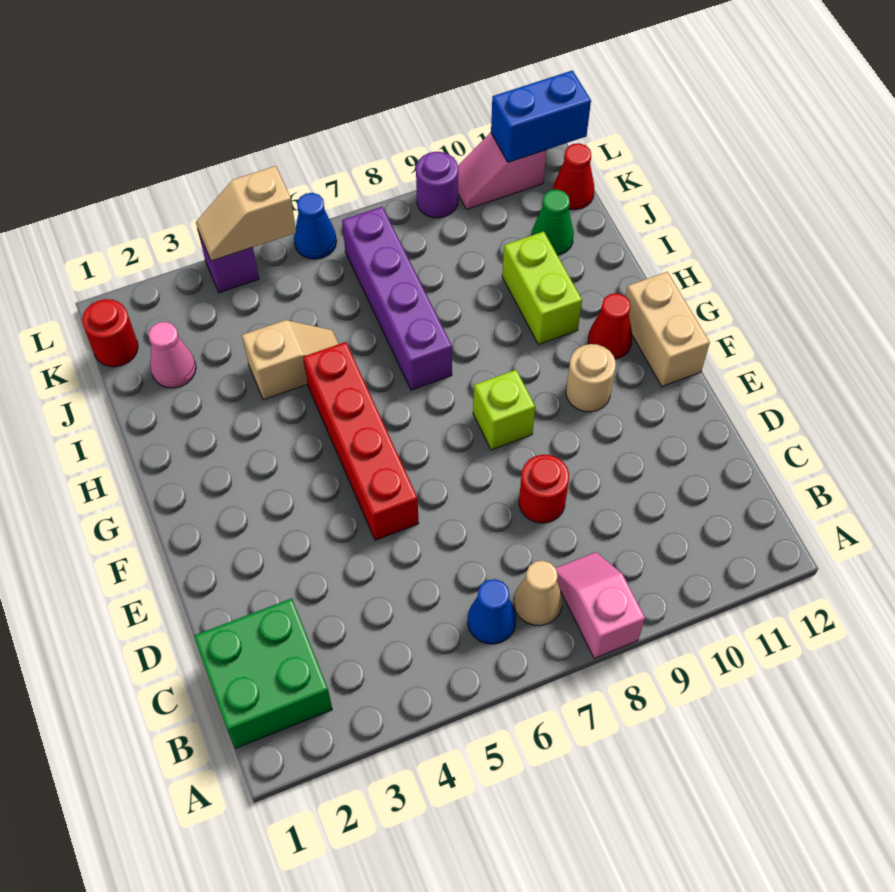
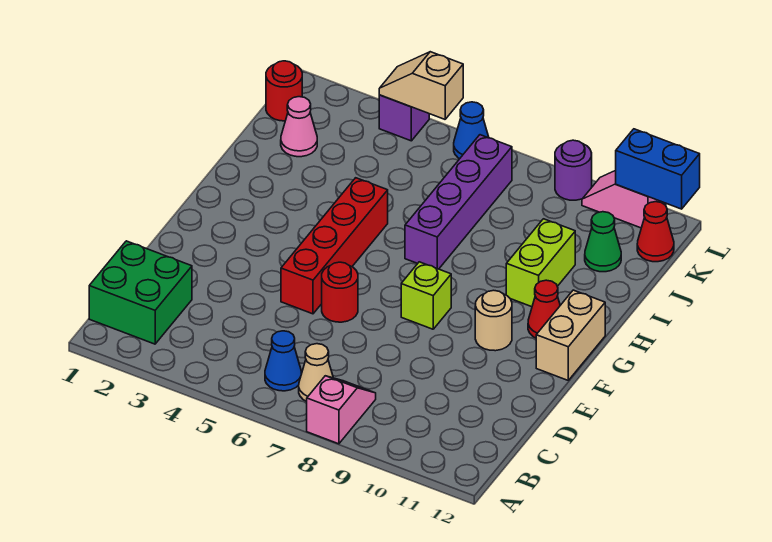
red 1x1 round brick [519,455,569,523] -> red 1x1 round brick moved to [322,262,358,322]
tan 1x2 slope [242,320,339,400] -> none

